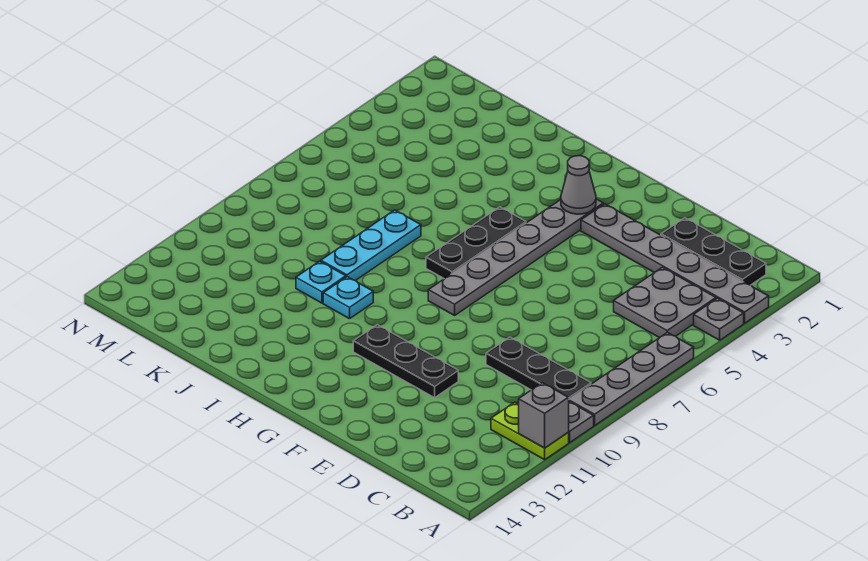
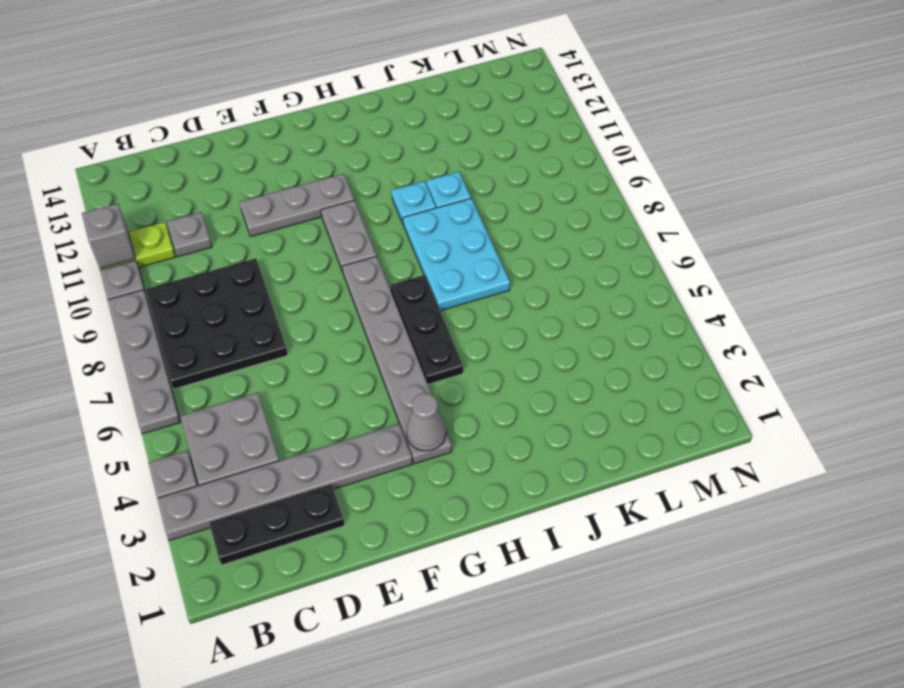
black 1x3 plate [486,337,591,399] -> black 3x3 plate [146,258,288,389]
none -> grey 1x1 plate [167,212,212,257]
black 1x3 plate [353,325,458,398] -> grey 1x3 plate [240,174,354,237]
none -> grey 1x2 plate [321,200,376,272]
cyan 1x3 plate [321,210,421,281] -> cyan 2x3 plate [403,198,510,311]

